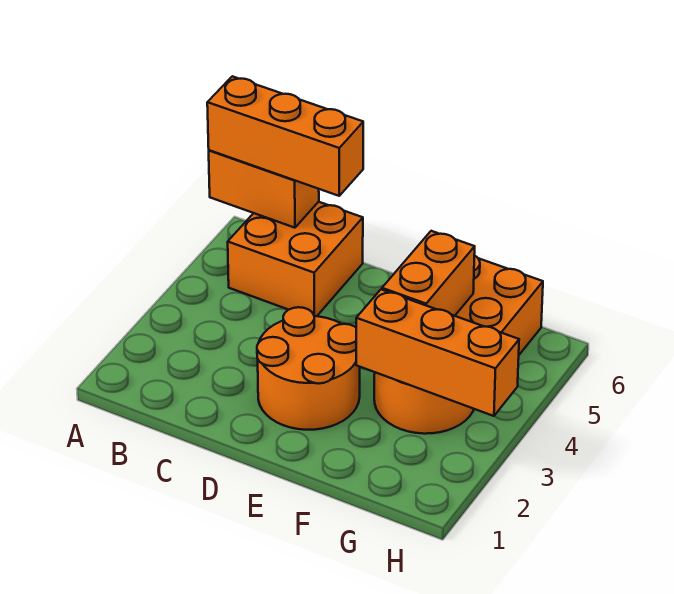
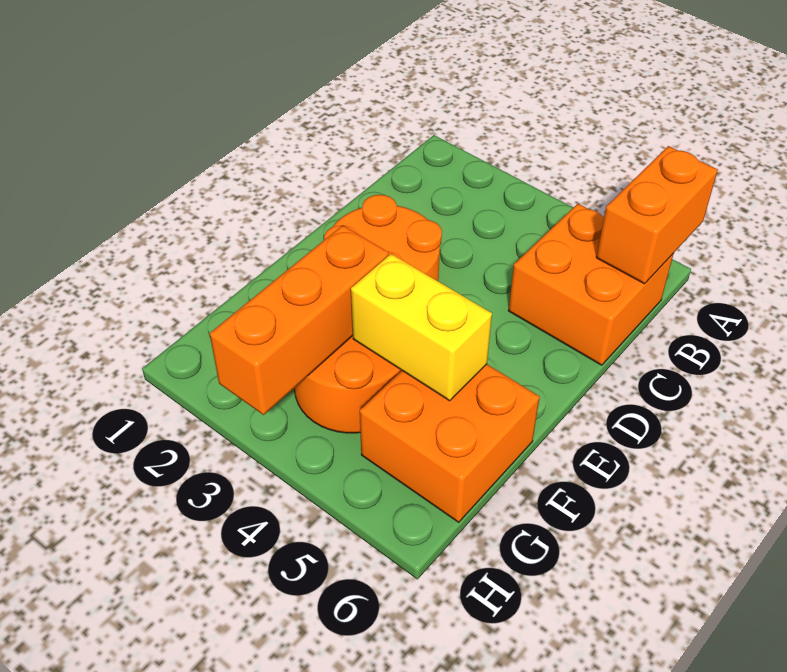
orange 1x3 brick [207,76,363,196] -> none
orange 1x2 brick [382,231,475,316] -> yellow 1x2 brick [351,254,492,401]

